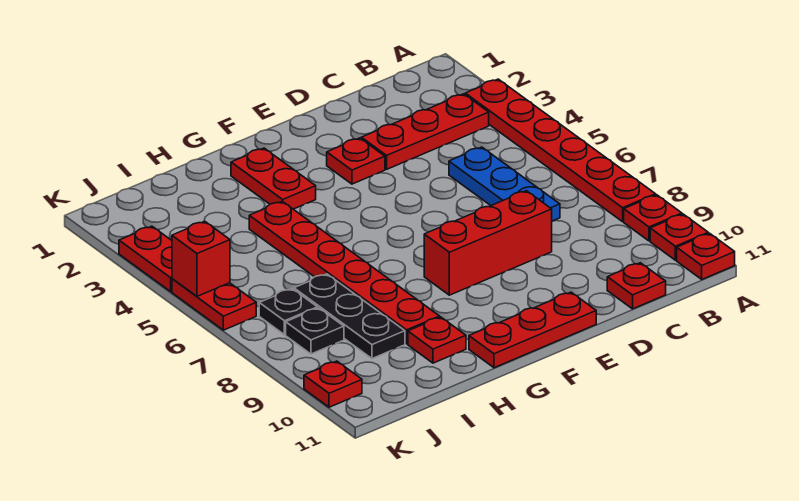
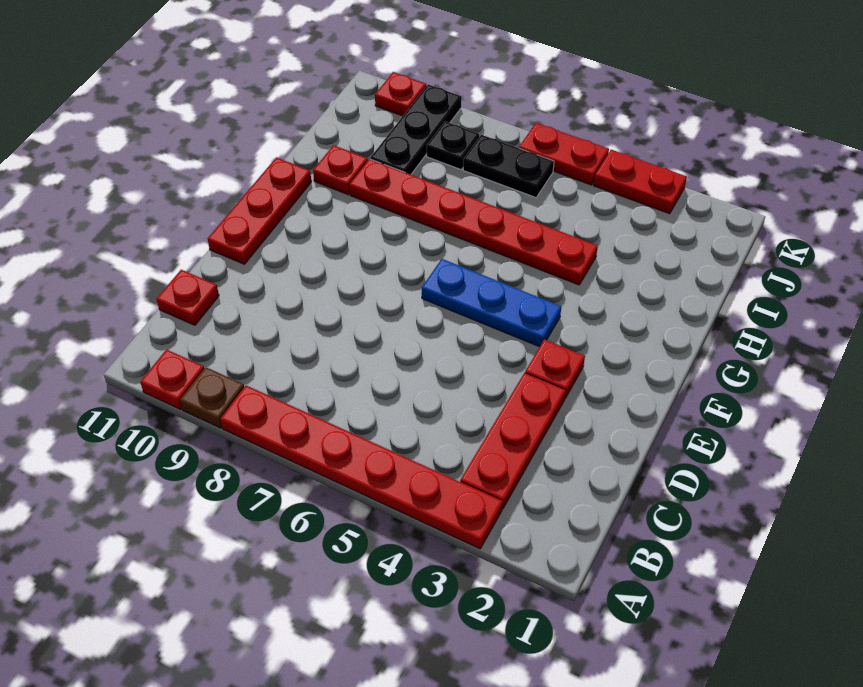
red 1x1 plate [624,195,682,241] -> brown 1x1 plate [180,367,244,428]
red 1x1 plate [677,233,735,279] -> none
blue 1x3 plate [449,147,560,221] -> blue 1x3 plate moved to [422,259,561,347]
red 1x3 brick [424,191,552,295] -> none
red 1x2 plate [231,148,316,209] -> none
black 1x3 plate [294,274,405,359] -> black 1x3 plate turned to [370,84,461,174]
black 1x1 plate [259,289,317,335] -> black 1x2 plate [463,135,554,198]
red 1x1 brick [172,221,230,296] -> none

